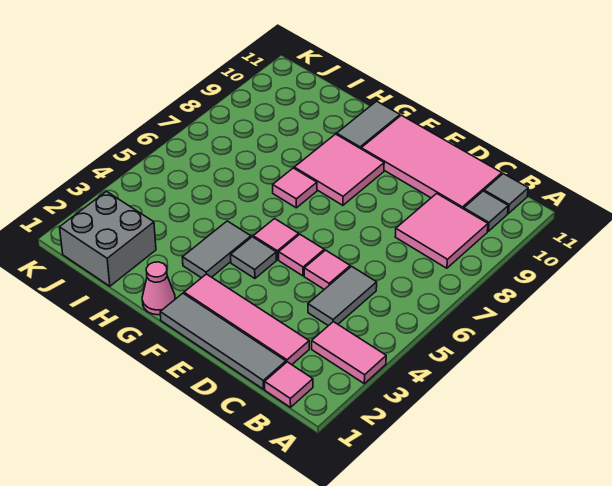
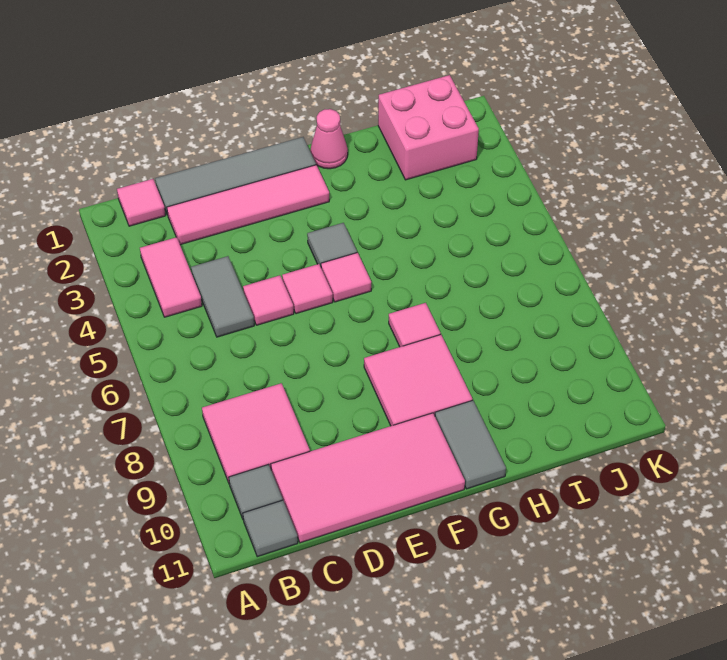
pink 1x2 tile [312,322,386,383] -> pink 1x2 tile turned to [140,237,202,317]
grey 1x2 tile [182,221,251,278] -> none
grey 2x2 brick [60,191,156,286] -> pink 2x2 brick [378,75,479,180]

